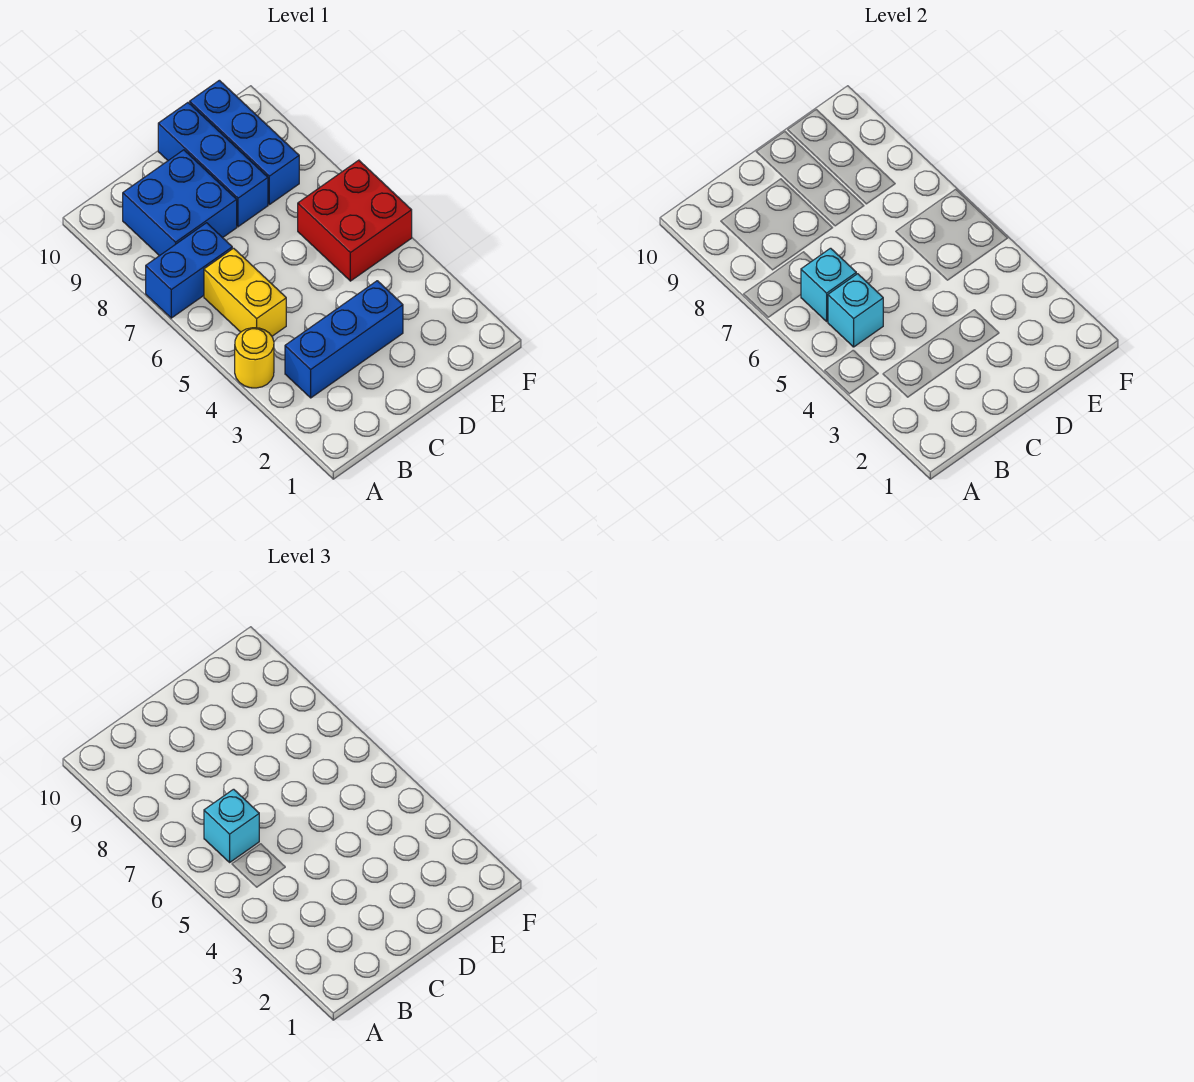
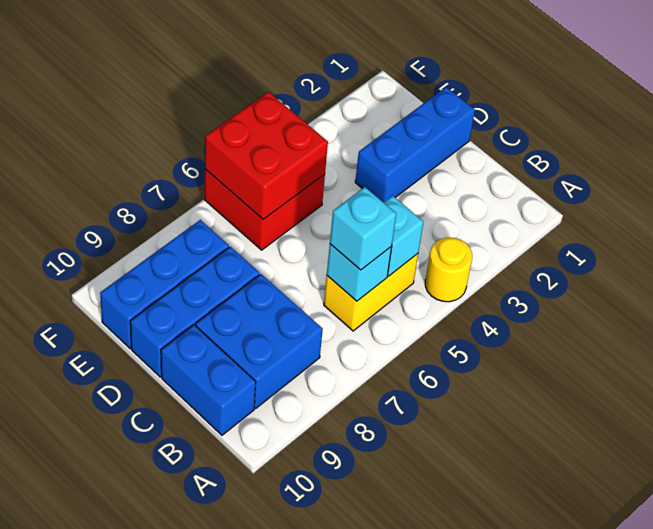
blue 1x2 brick [146,223,232,318] -> blue 1x2 brick moved to [161,325,256,435]
blue 1x3 brick [285,281,403,398] -> blue 1x3 brick turned to [355,87,475,203]
none -> red 2x2 brick [205,92,328,219]

